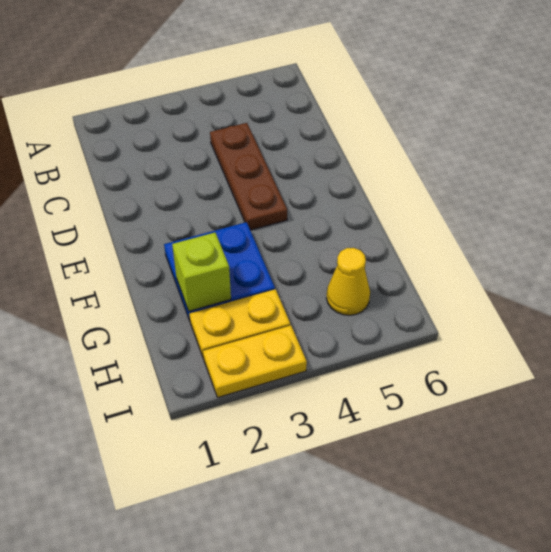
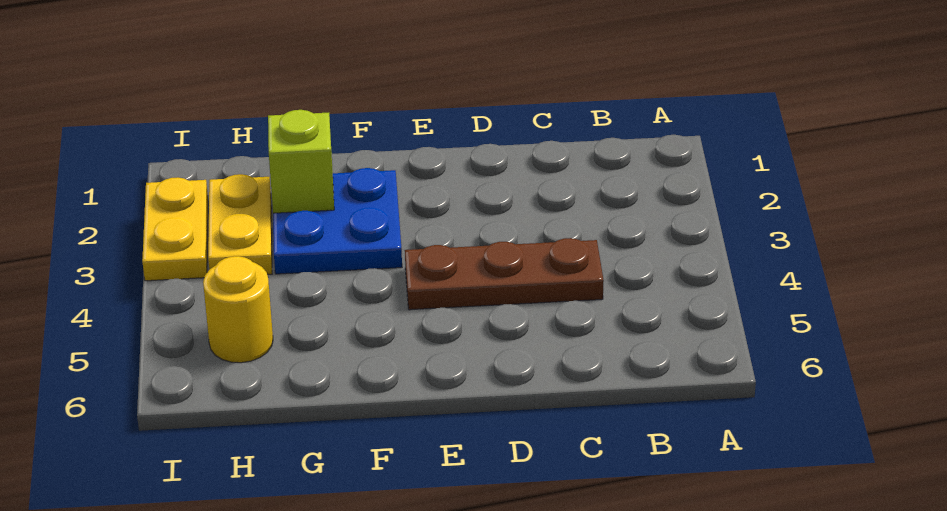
yellow 1x1 cone [327,248,370,315] -> yellow 1x1 round brick [203,256,273,363]

